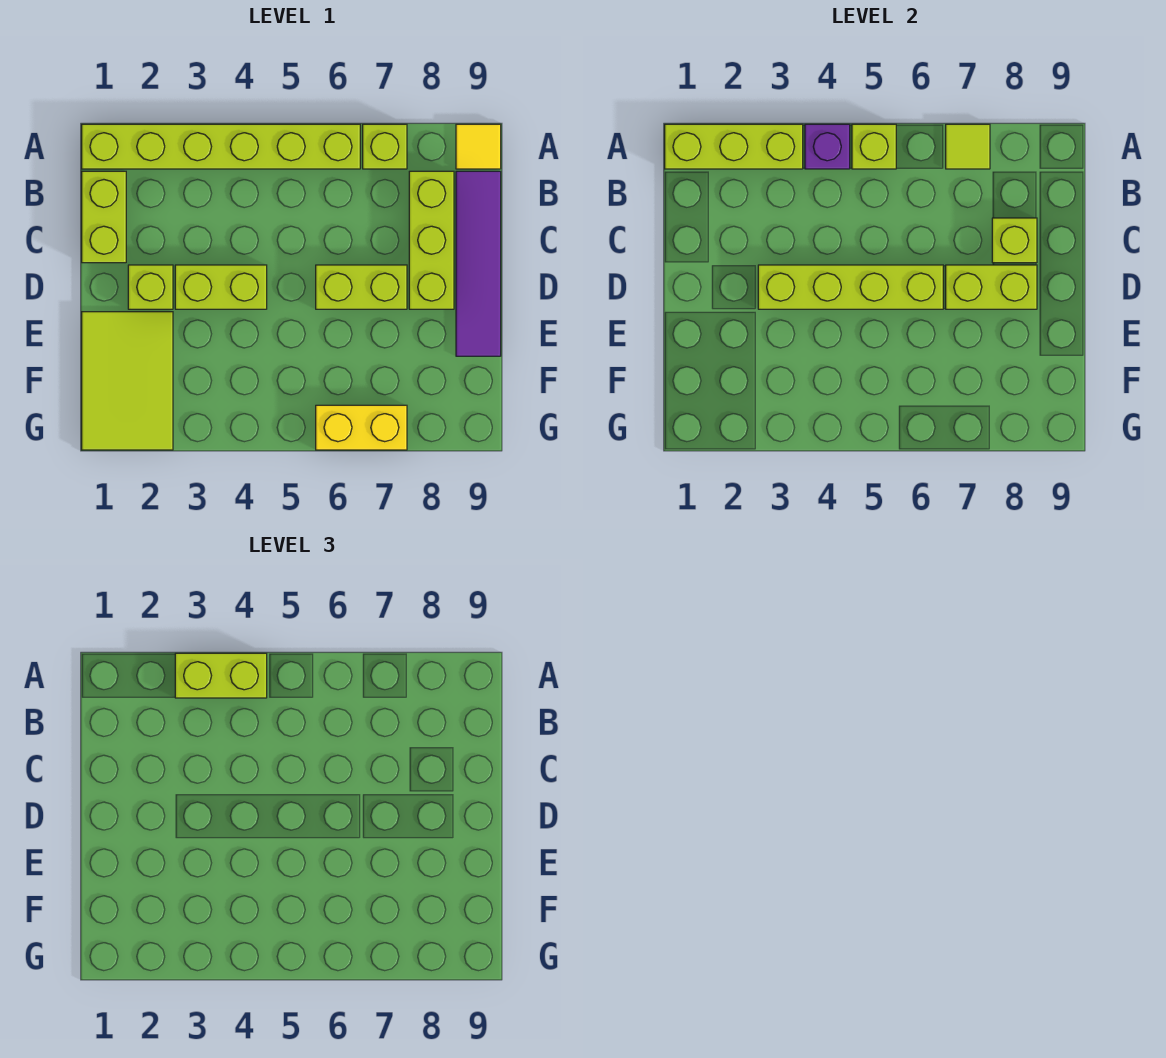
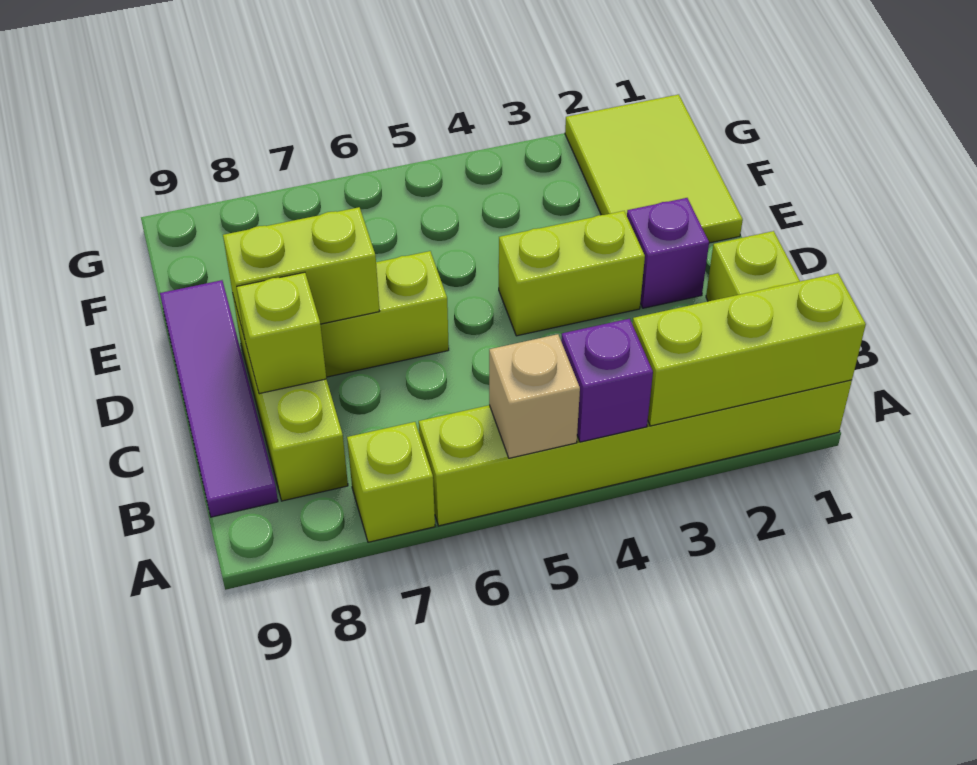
lime 1x2 brick [175,653,267,698] -> none
lime 1x1 brick [852,124,896,169] -> tan 1x1 brick [489,334,580,458]
lime 1x1 tile [946,124,990,169] -> none
yellow 1x1 tile [456,124,501,169] -> none
lime 1x1 brick [128,265,173,309] -> purple 1x1 brick [627,198,709,308]
lime 1x4 brick [758,265,943,309] -> none
yellow 1x2 brick [316,405,407,450] -> none

